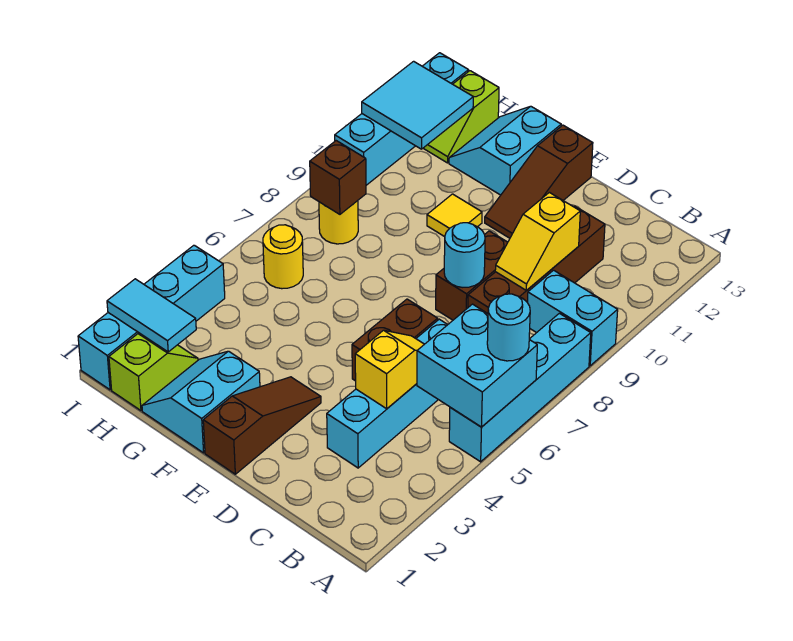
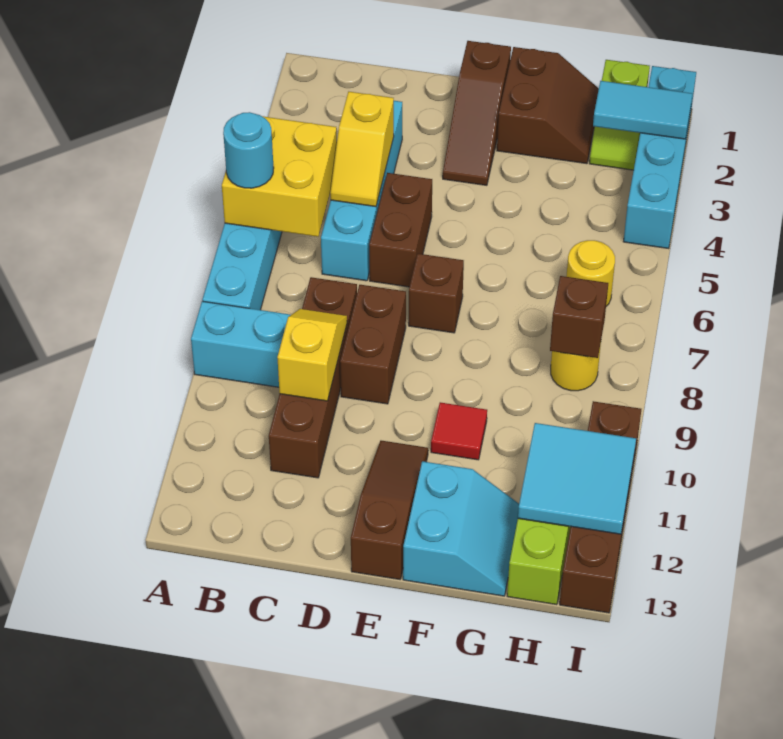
cyan 2x2 brick [417,304,537,427] -> yellow 2x2 brick [222,116,337,237]
cyan 1x1 round brick [444,223,485,287] -> none
none -> brown 1x1 brick [409,254,464,333]
cyan 2x2 slope [142,351,260,453] -> brown 2x2 slope [497,47,599,164]
yellow 1x1 tile [427,194,482,237] -> red 1x1 tile [431,402,487,460]
cyan 1x4 brick [335,53,468,185] -> brown 1x4 brick [560,401,641,613]

